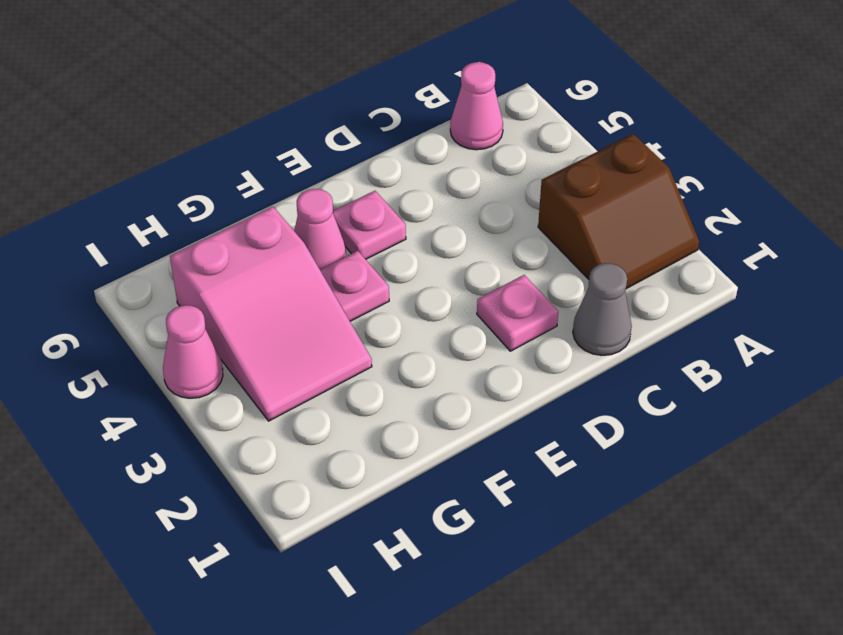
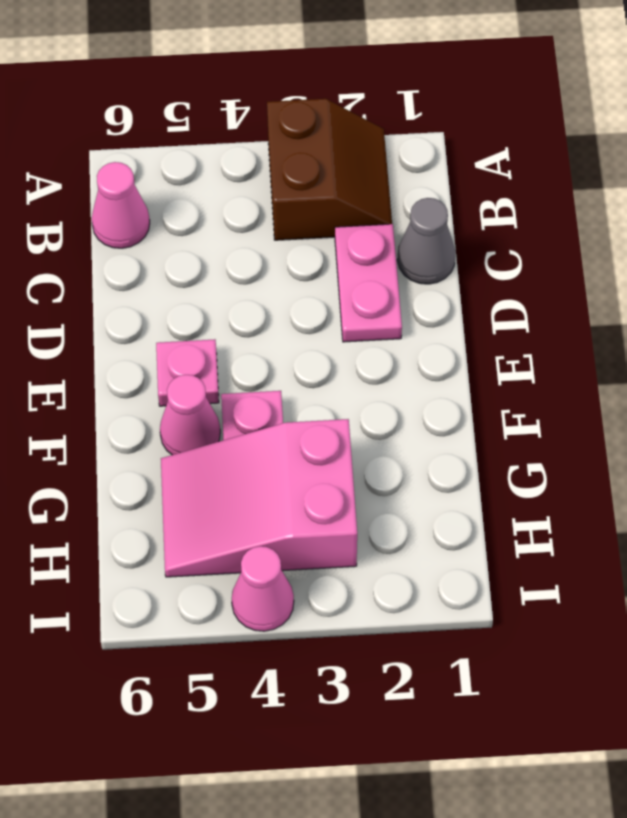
pink 1x1 plate [477,275,558,351] -> pink 1x2 plate [335,224,402,342]
pink 2x3 slope [170,207,372,421] -> pink 2x3 slope turned to [161,419,357,577]

